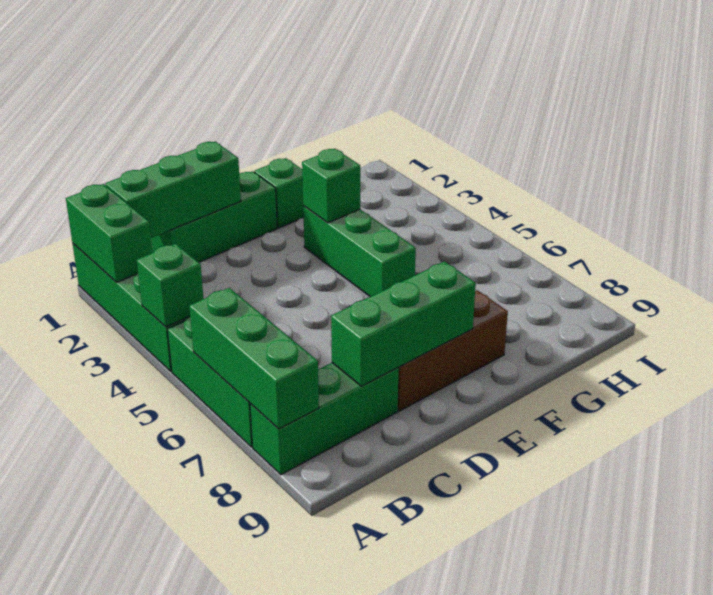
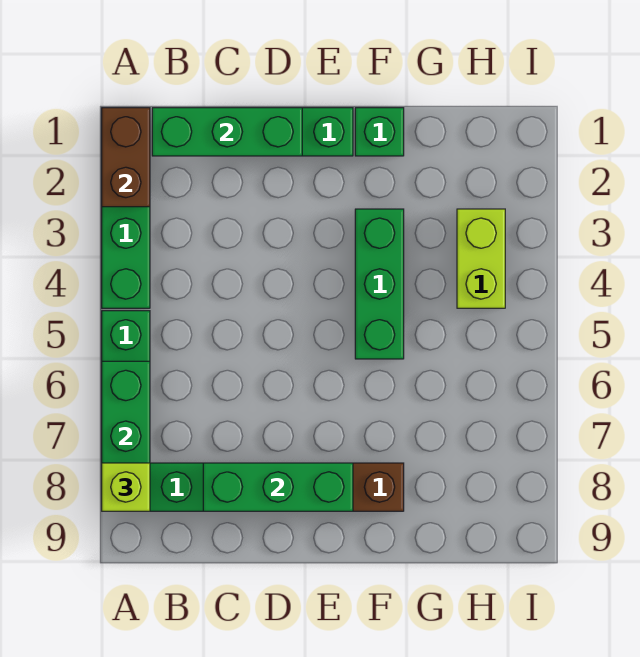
green 1x2 brick [66,184,153,282] -> brown 1x2 brick [102,108,150,207]
green 1x1 brick [137,244,203,327] -> none
none -> lime 1x1 brick [102,463,150,511]
green 1x1 brick [302,149,360,223] -> none
none -> lime 1x2 brick [457,209,505,308]

